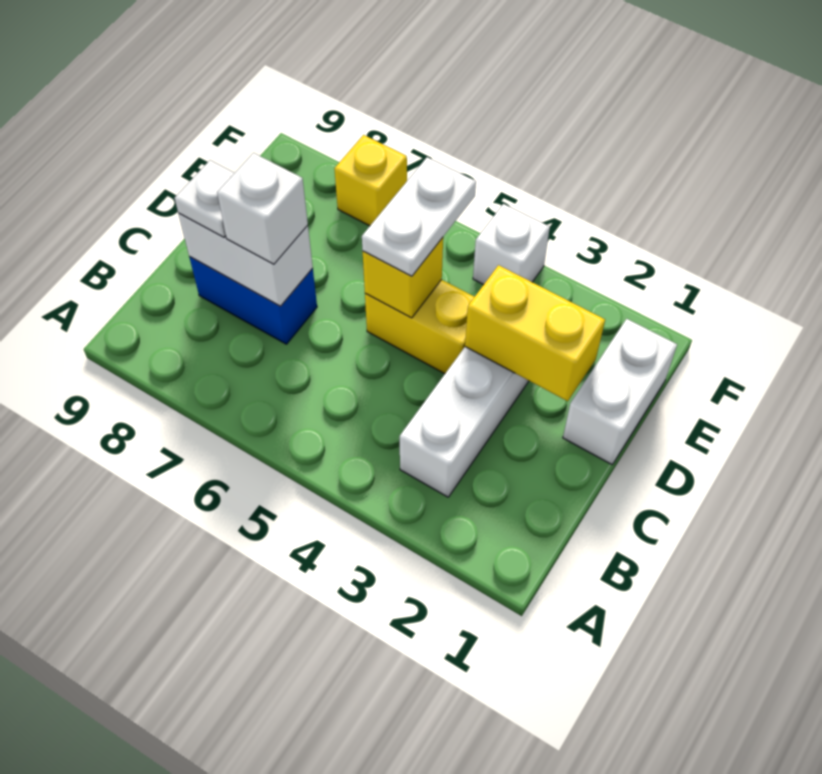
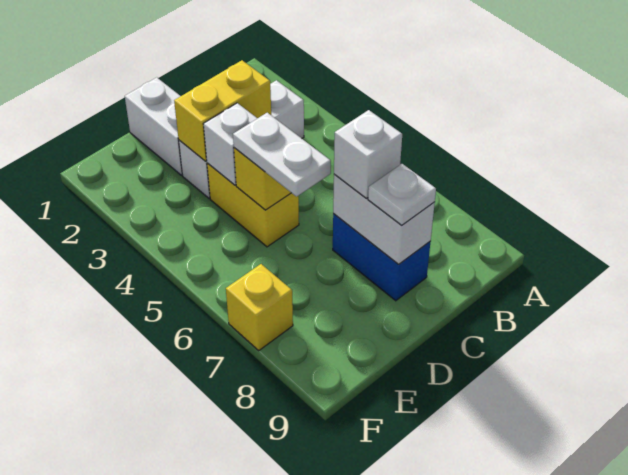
white 1x2 brick [563,319,677,464] -> white 1x2 brick turned to [125,77,183,175]
yellow 1x2 brick [465,265,605,401] -> yellow 1x2 brick turned to [174,60,271,161]
white 1x2 plate [362,157,476,276] -> white 1x2 plate turned to [233,113,331,197]
white 1x1 brick [473,204,550,285] -> white 1x1 brick moved to [204,103,257,185]

